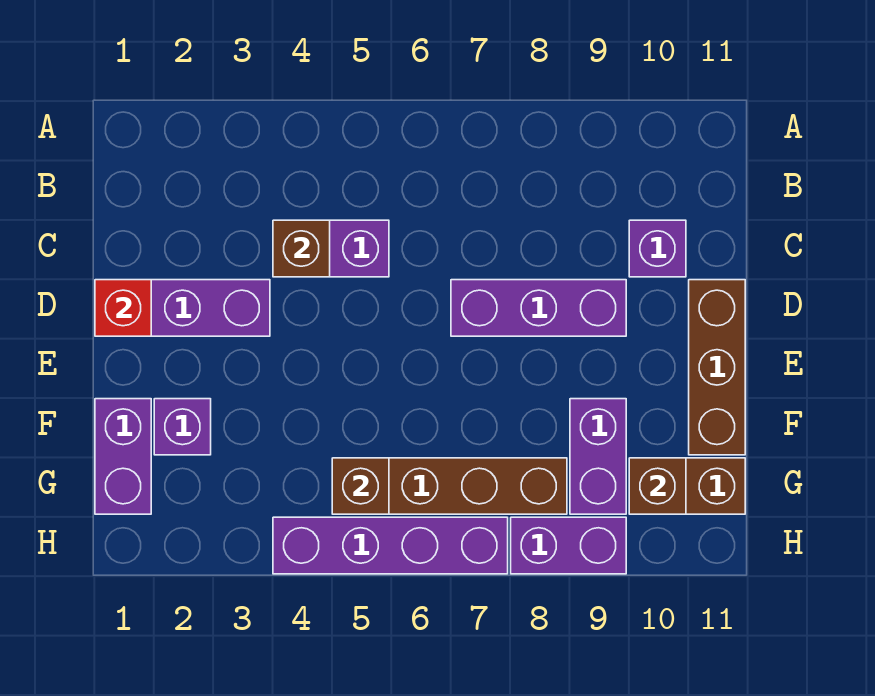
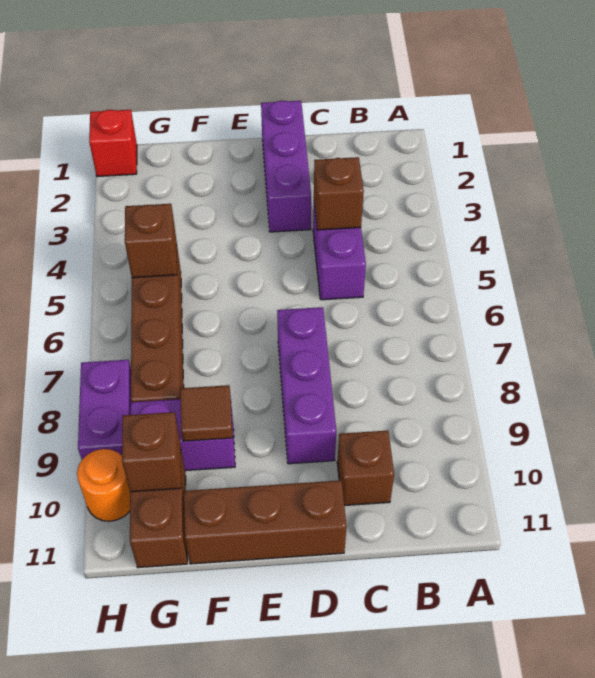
purple 1x1 brick [629,220,686,277] -> brown 1x1 brick [337,431,394,506]
red 1x1 brick [95,280,151,336] -> red 1x1 brick moved to [89,110,137,177]
purple 1x2 brick [95,399,151,514] -> none
purple 1x1 brick [154,399,211,455] -> none
none -> brown 1x1 tile [180,385,233,441]
purple 1x4 brick [273,517,508,574] -> none
none -> orange 1x1 round brick [77,449,130,521]

